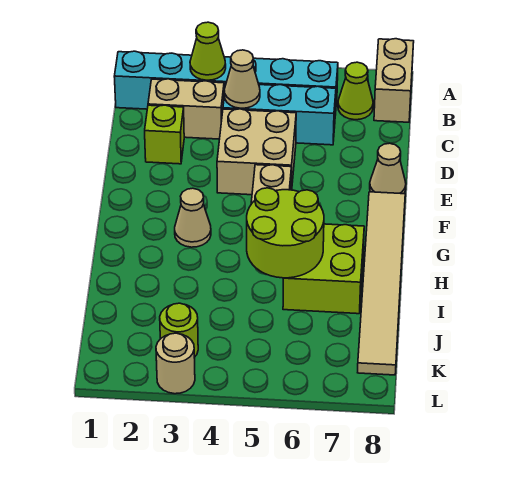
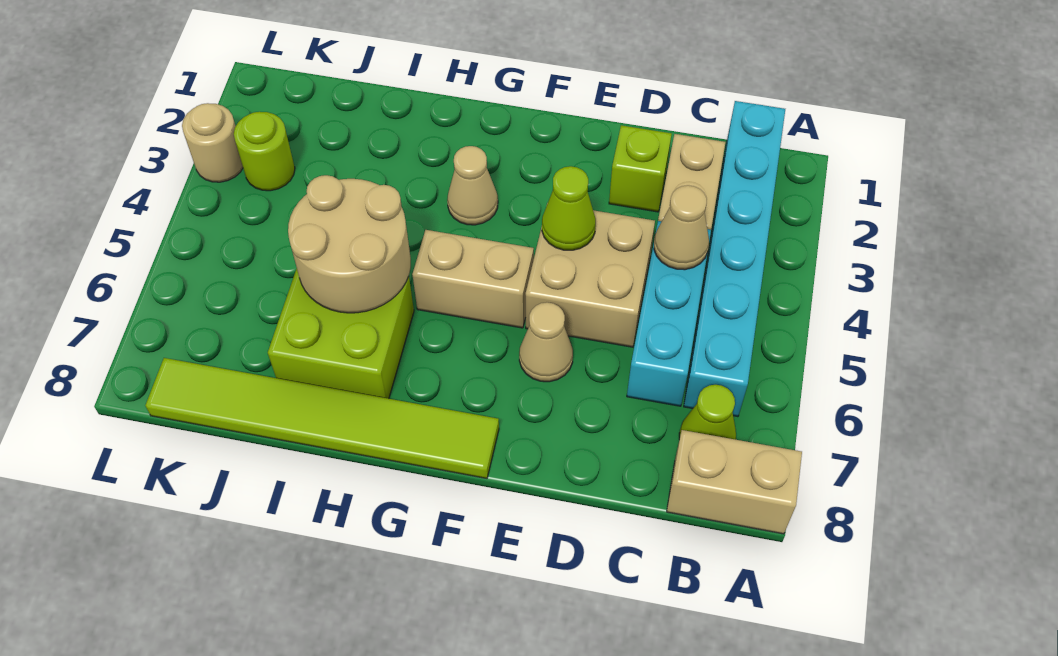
lime 1x1 cone [190,22,226,80] -> lime 1x1 cone moved to [542,166,596,250]
tan 1x1 cone [370,143,406,194] -> tan 1x1 cone moved to [519,302,573,382]
tan 1x6 tile [358,192,405,375] -> lime 1x6 tile [145,358,499,478]
lime 2x2 round brick [247,188,324,278] -> tan 2x2 round brick [288,175,411,313]

